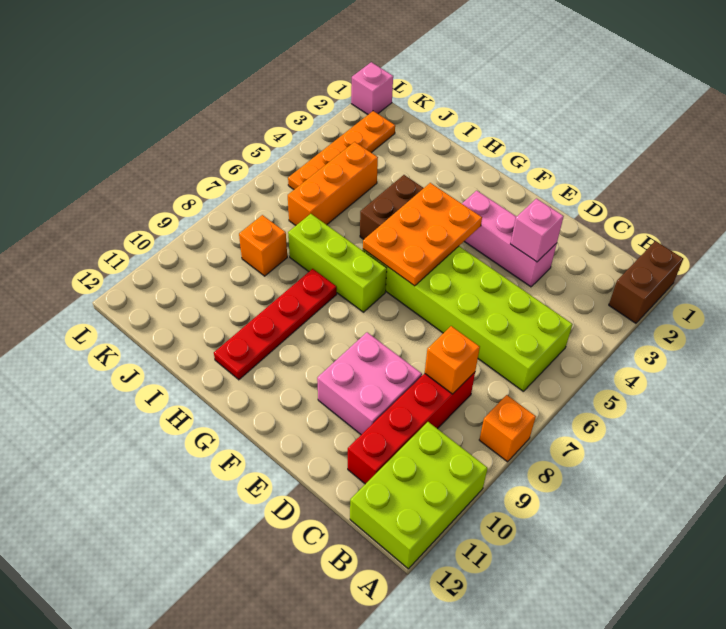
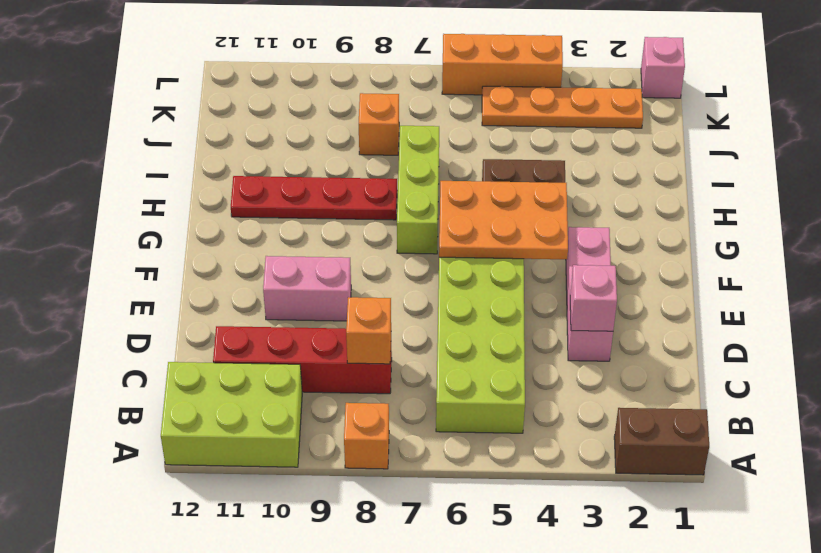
pink 2x2 brick [317,332,422,435] -> pink 1x2 brick [263,256,351,321]
orange 1x3 brick [288,142,378,225] -> orange 1x3 brick moved to [442,34,563,95]

